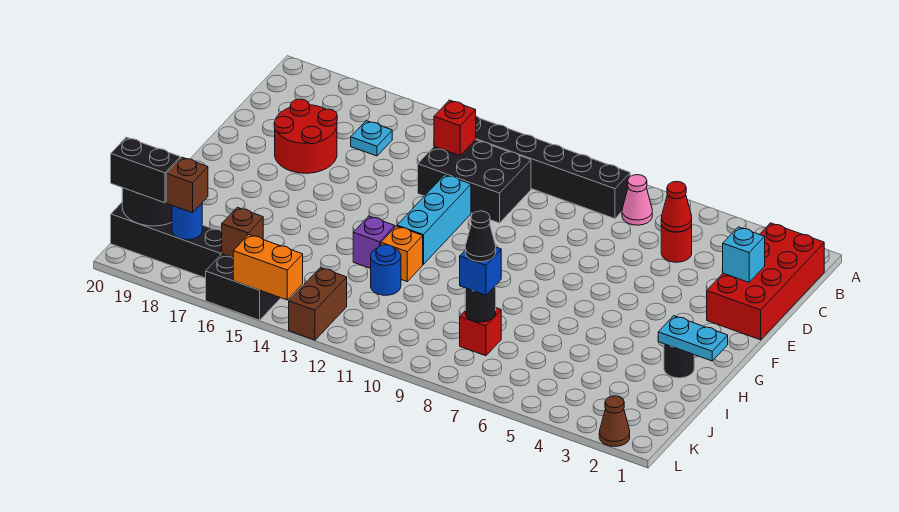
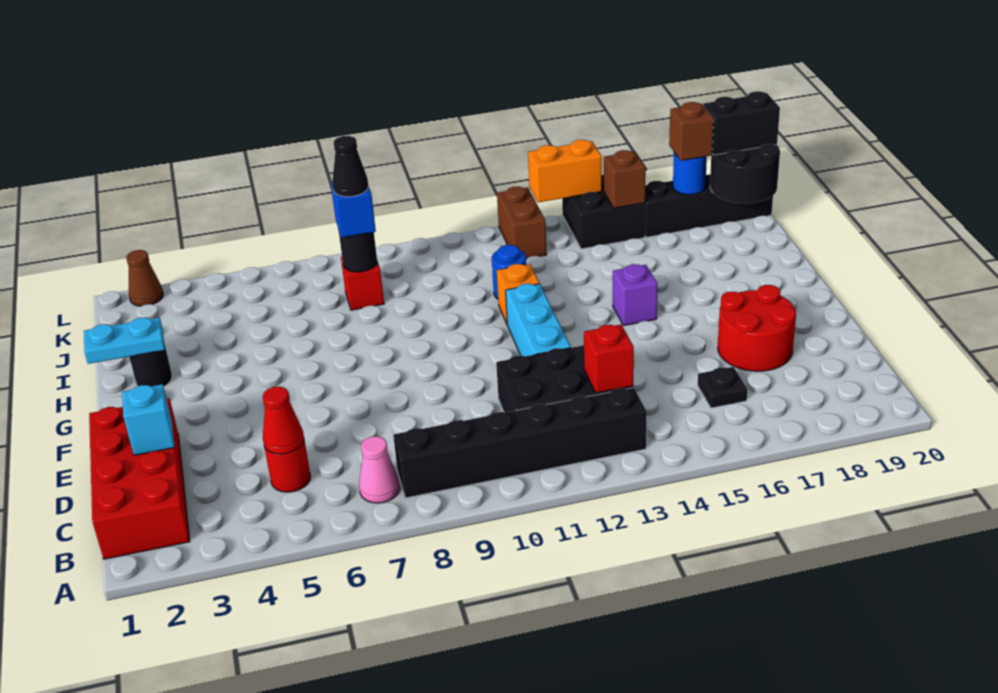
cyan 1x1 plate [351,121,392,156] -> black 1x1 plate [698,367,748,408]
purple 1x1 brick [353,216,395,268] -> purple 1x1 brick moved to [613,264,658,326]

